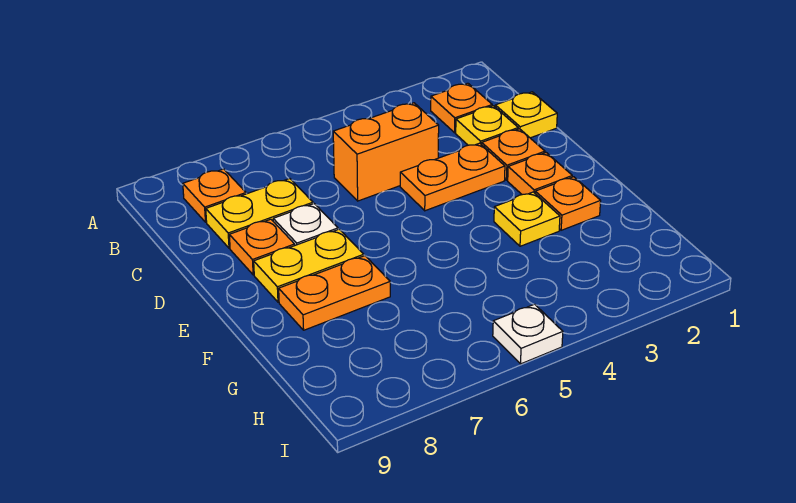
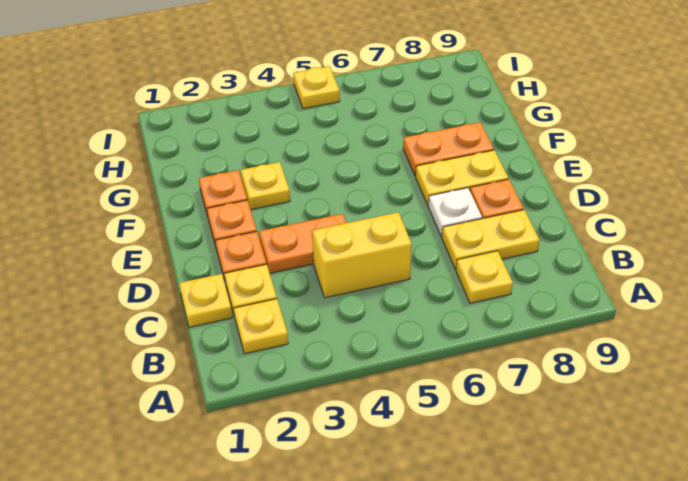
orange 1x1 plate [431,83,492,133] -> yellow 1x1 plate [234,299,288,354]
none -> yellow 1x1 plate [456,251,513,303]
orange 1x1 plate [183,169,246,222] -> none
orange 1x2 brick [333,103,439,201] -> yellow 1x2 brick [312,212,412,298]
white 1x1 plate [493,304,563,364] -> yellow 1x1 plate [293,66,340,109]

